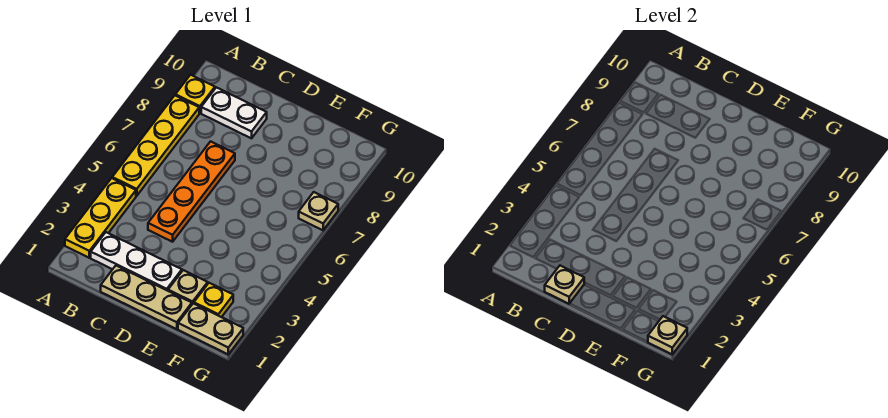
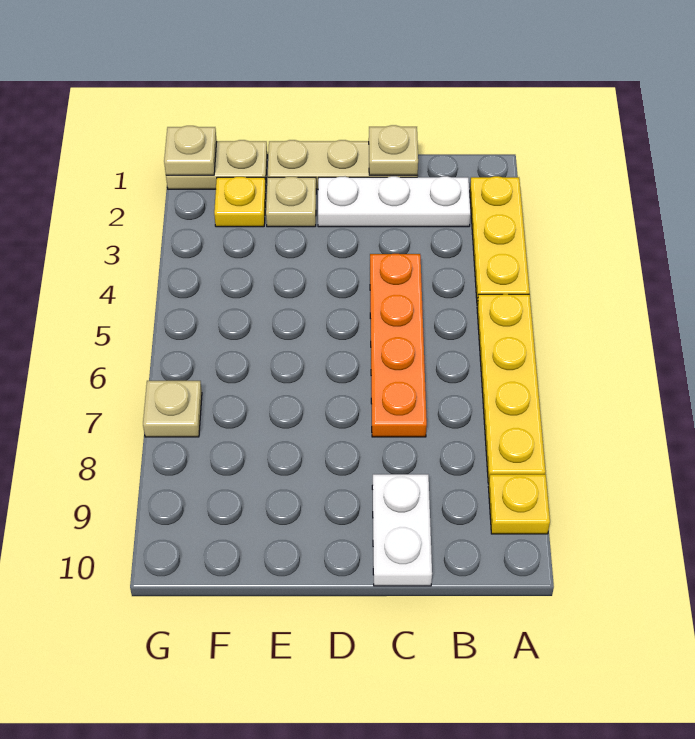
white 1x2 plate [201,87,267,138] -> white 1x2 plate turned to [372,474,432,586]

